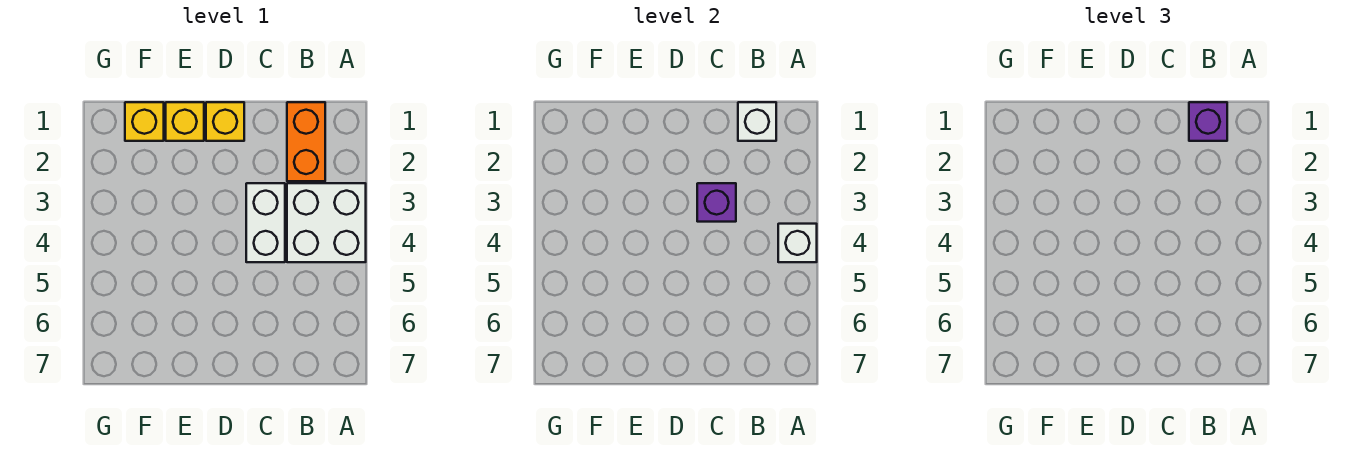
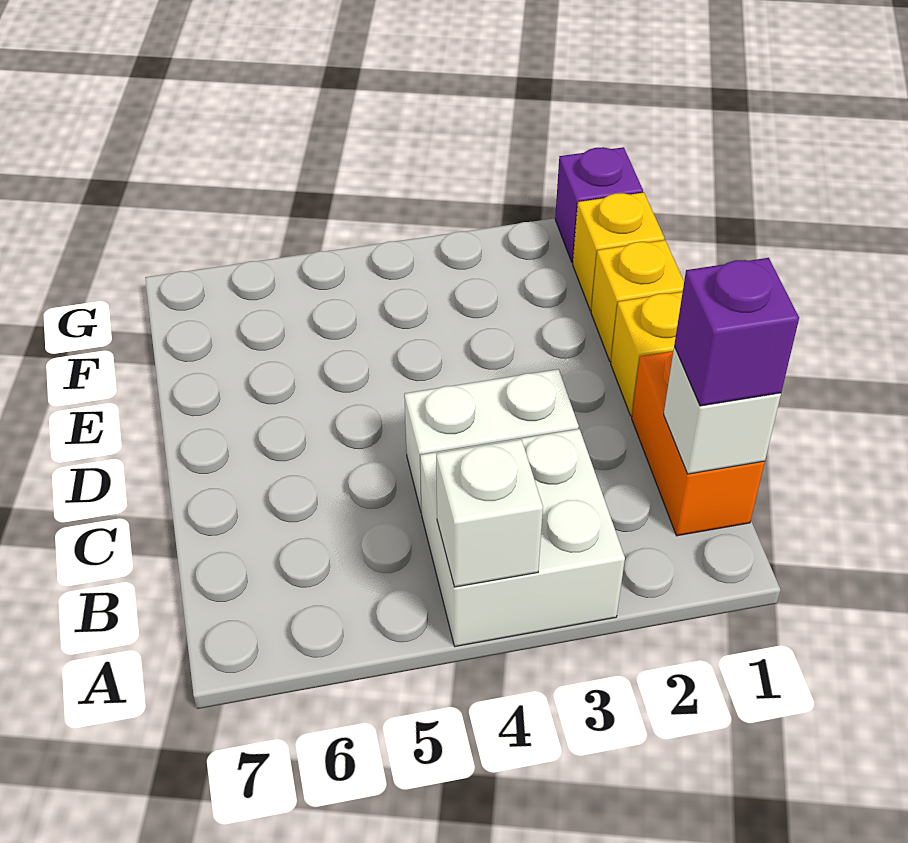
orange 1x2 brick [287,102,325,181] -> orange 1x2 brick turned to [632,351,765,536]
purple 1x1 brick [697,183,736,222] -> purple 1x1 brick moved to [555,147,643,263]

